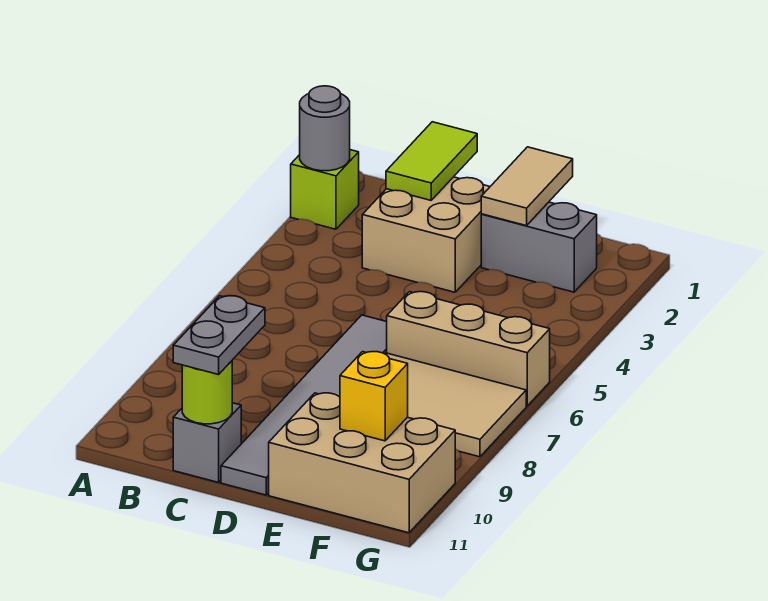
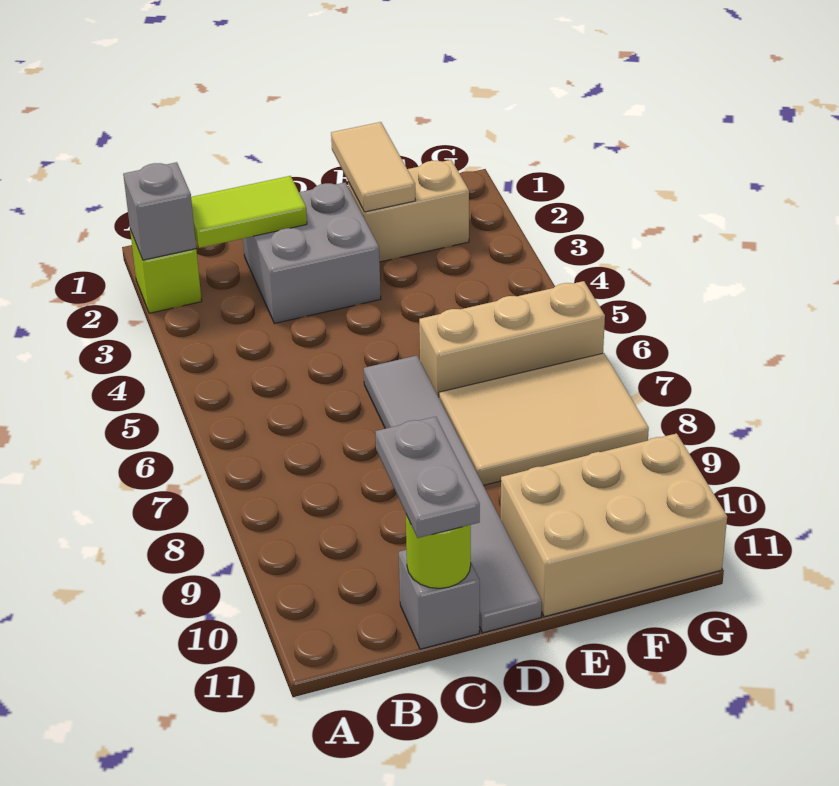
grey 1x1 round brick [300,86,350,171] -> grey 1x1 brick [123,162,196,260]
lime 1x2 tile [386,122,477,200] -> lime 1x2 tile turned to [191,176,307,248]
tan 2x2 brick [362,177,490,292] -> grey 2x2 brick [243,182,381,323]
grey 1x2 brick [481,202,597,292] -> tan 1x2 brick [348,160,469,262]
yellow 1x1 brick [340,352,408,441] -> none

